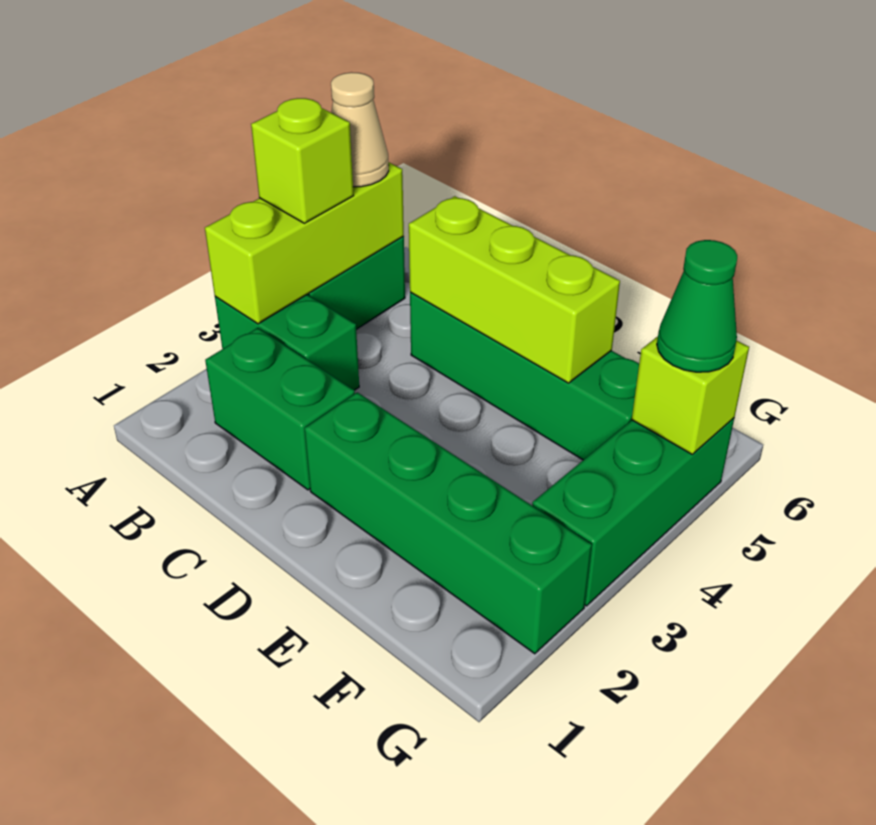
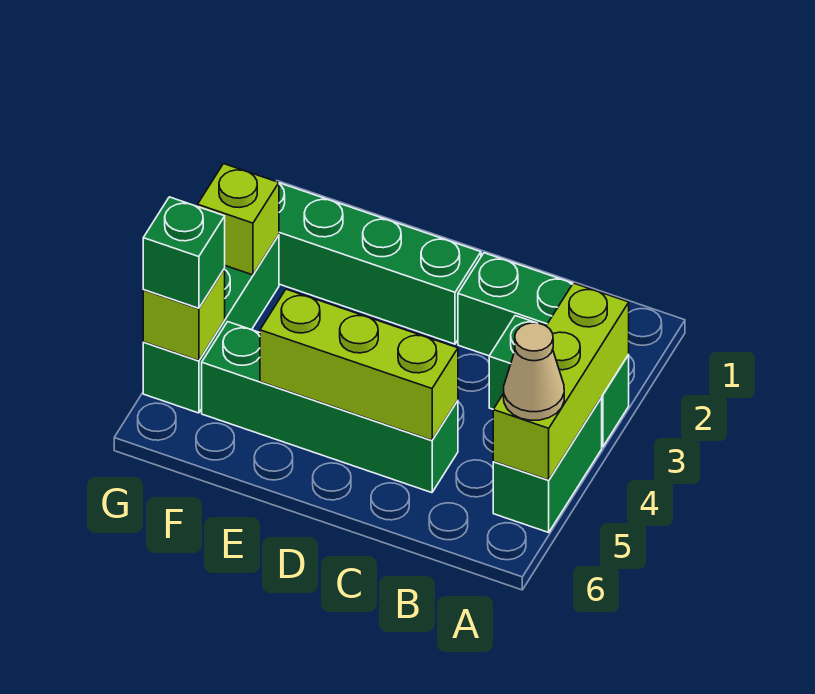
lime 1x1 brick [251,98,354,223] -> lime 1x1 brick moved to [198,164,279,275]
green 1x1 cone [657,240,737,372] -> green 1x1 brick [143,197,225,308]

